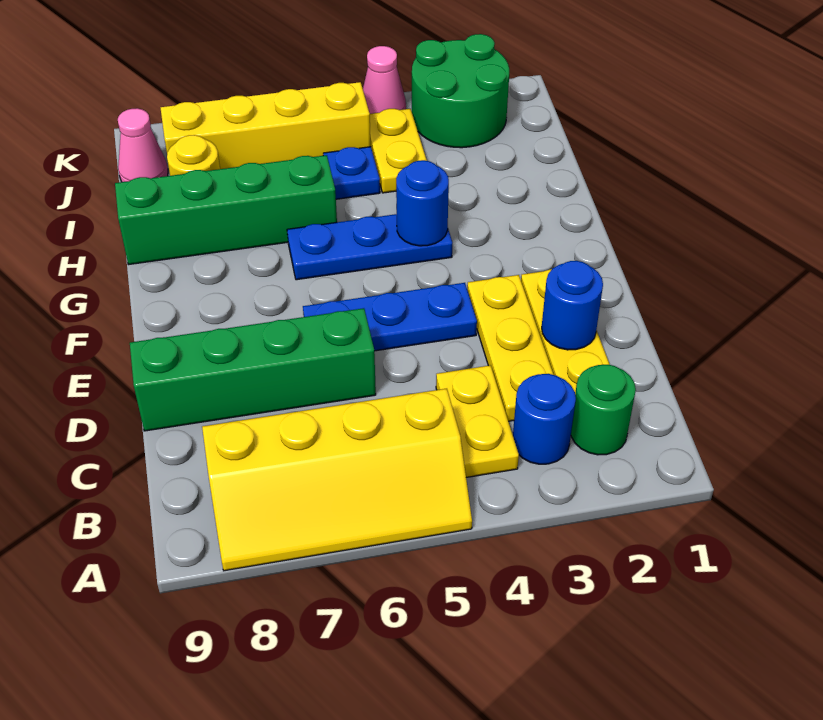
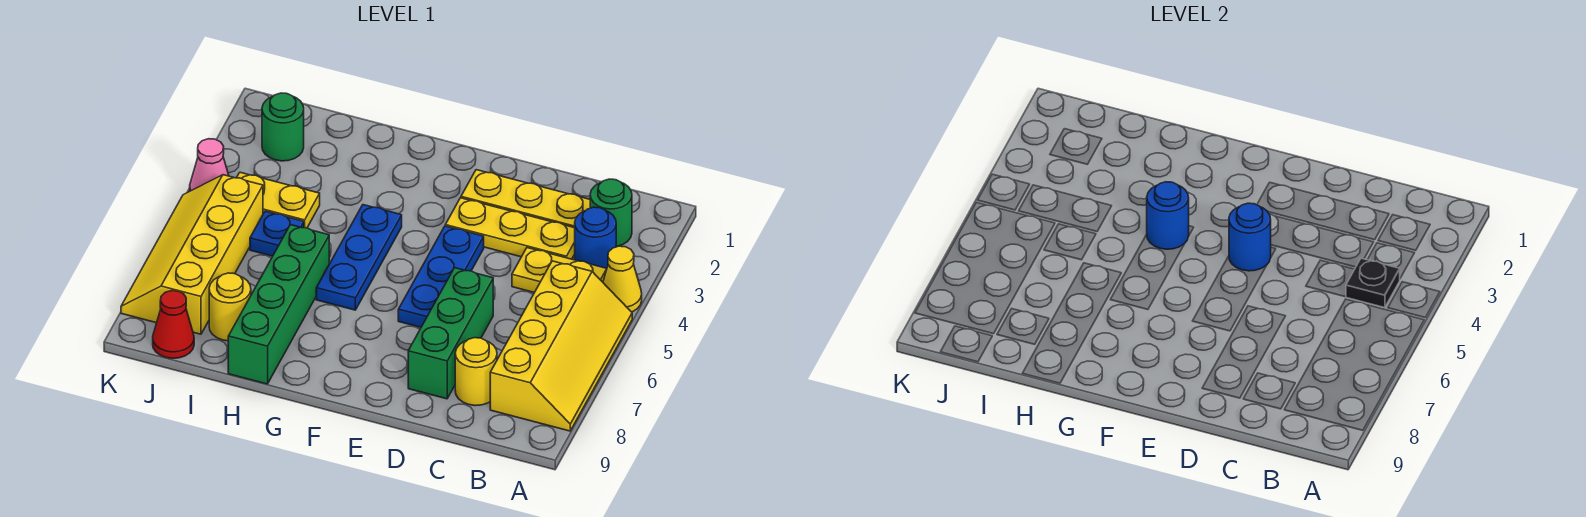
none -> yellow 1x1 cone [603,246,642,312]
none -> black 1x1 plate [1346,258,1400,308]
none -> yellow 1x1 round brick [455,338,497,406]
blue 1x1 round brick [542,261,603,350] -> blue 1x1 round brick moved to [1229,203,1271,271]
green 1x4 brick [130,308,376,431] -> green 1x3 brick [408,268,493,399]
green 2x2 round brick [412,34,509,148] -> green 1x1 round brick [262,93,304,161]
pink 1x1 cone [118,108,168,182] -> red 1x1 cone [153,291,194,358]

